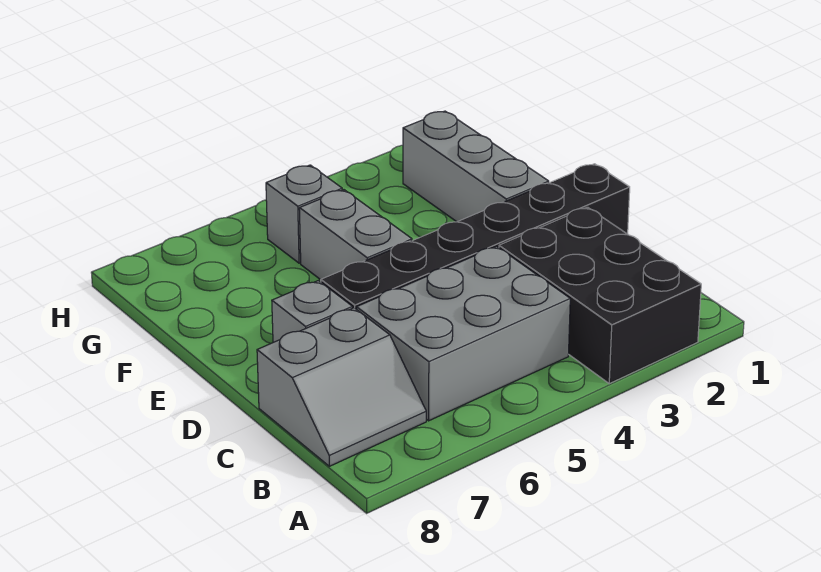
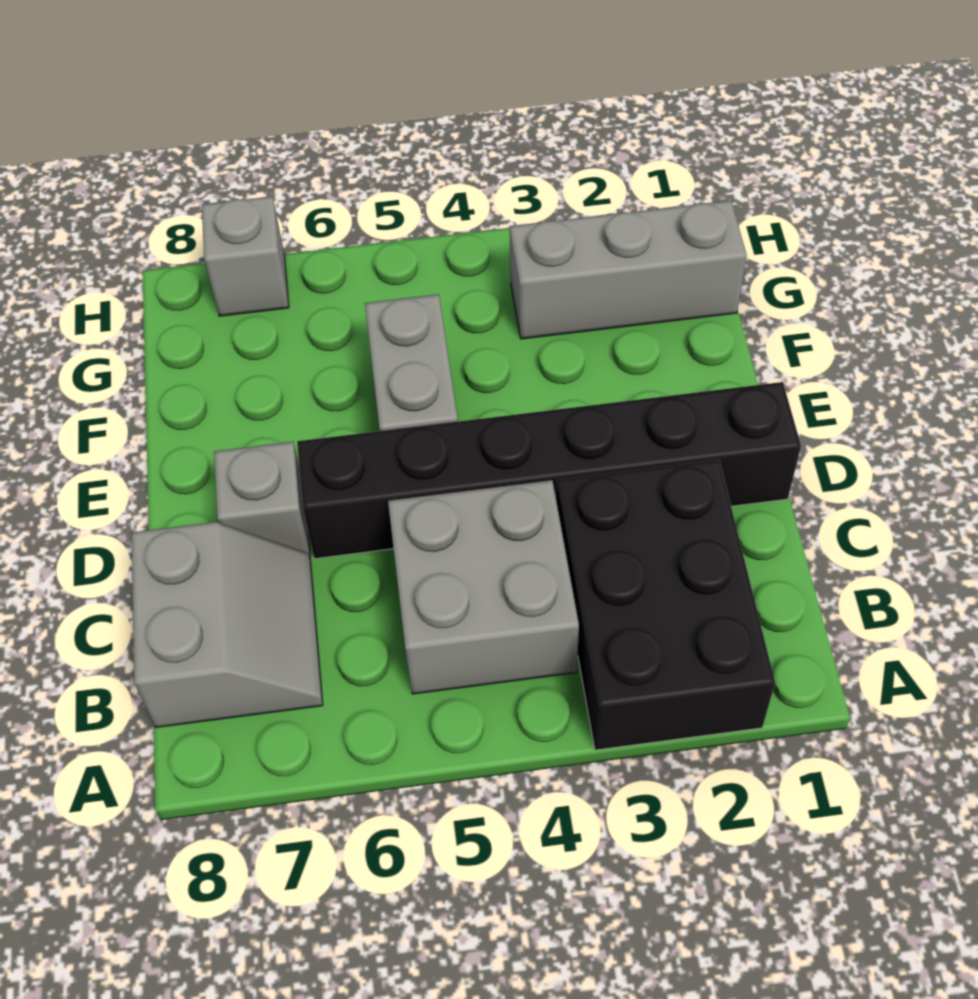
grey 2x3 brick [357,246,570,421] -> grey 2x2 brick [388,480,579,694]
grey 2x2 slope [257,308,426,466] -> grey 2x2 slope turned to [132,522,323,727]
grey 1x3 brick [403,111,549,222] -> grey 1x3 brick turned to [510,201,747,339]
grey 1x1 brick [266,165,342,263] -> grey 1x1 brick moved to [202,196,289,316]

